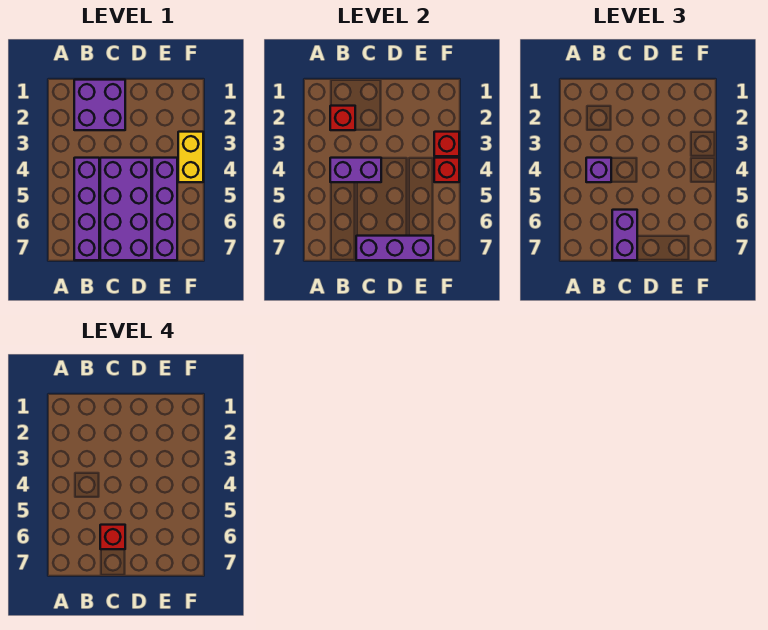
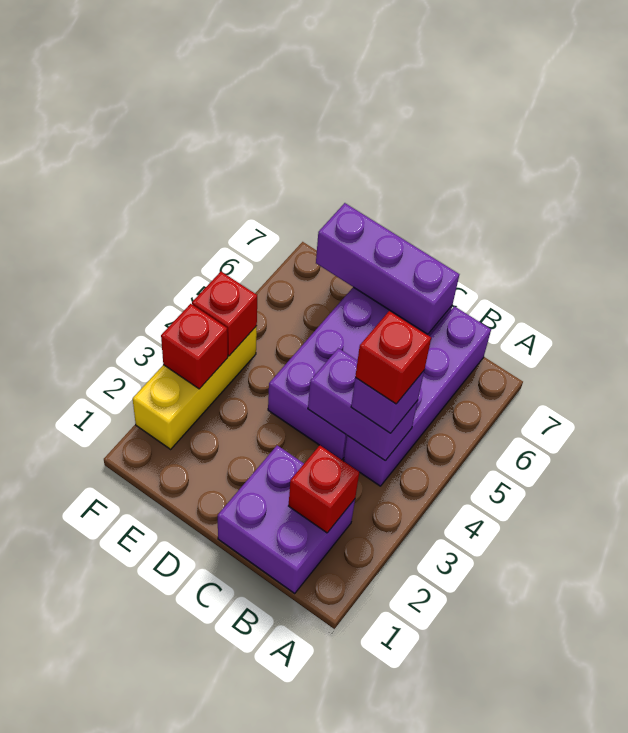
purple 1x2 brick [612,210,637,260] -> none
red 1x1 brick [100,525,125,549] -> red 1x1 brick moved to [355,311,431,404]
purple 1x4 brick [152,158,177,260] -> none
yellow 1x2 brick [178,132,203,182] -> yellow 1x3 brick [133,326,257,449]

